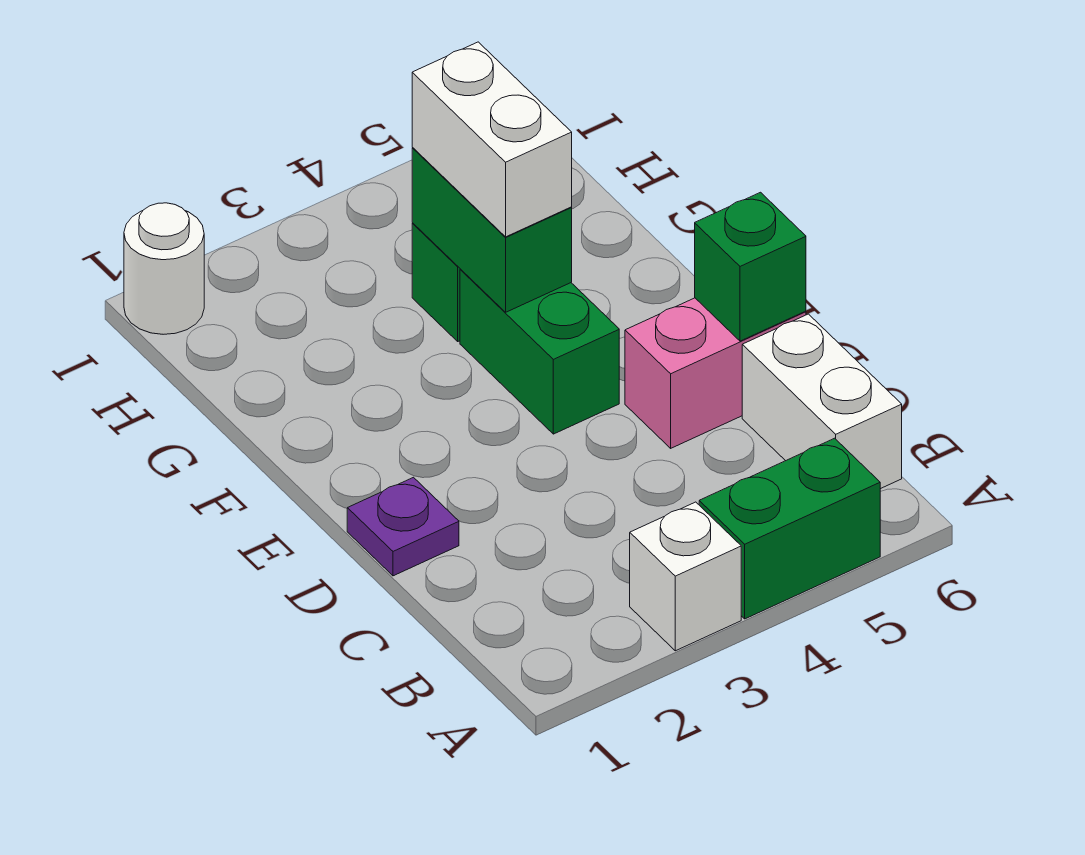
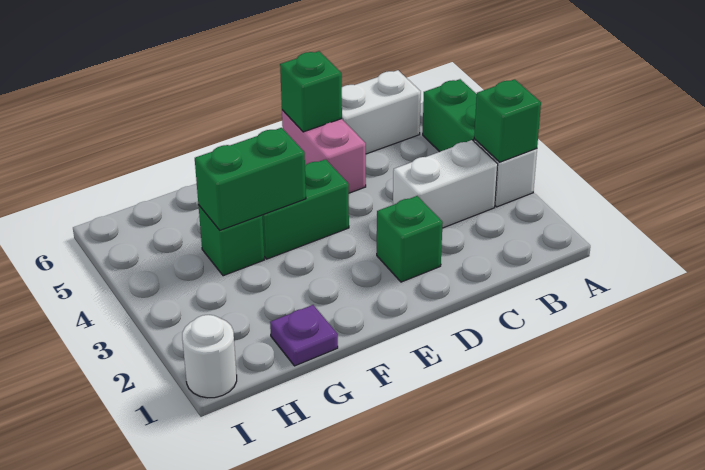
none -> green 1x1 brick [474,79,541,162]
purple 1x1 plate [347,477,459,576] -> purple 1x1 plate moved to [270,305,338,366]
none -> green 1x1 brick [377,196,443,282]
white 1x2 brick [412,42,572,237] -> white 1x2 brick moved to [393,140,498,228]

